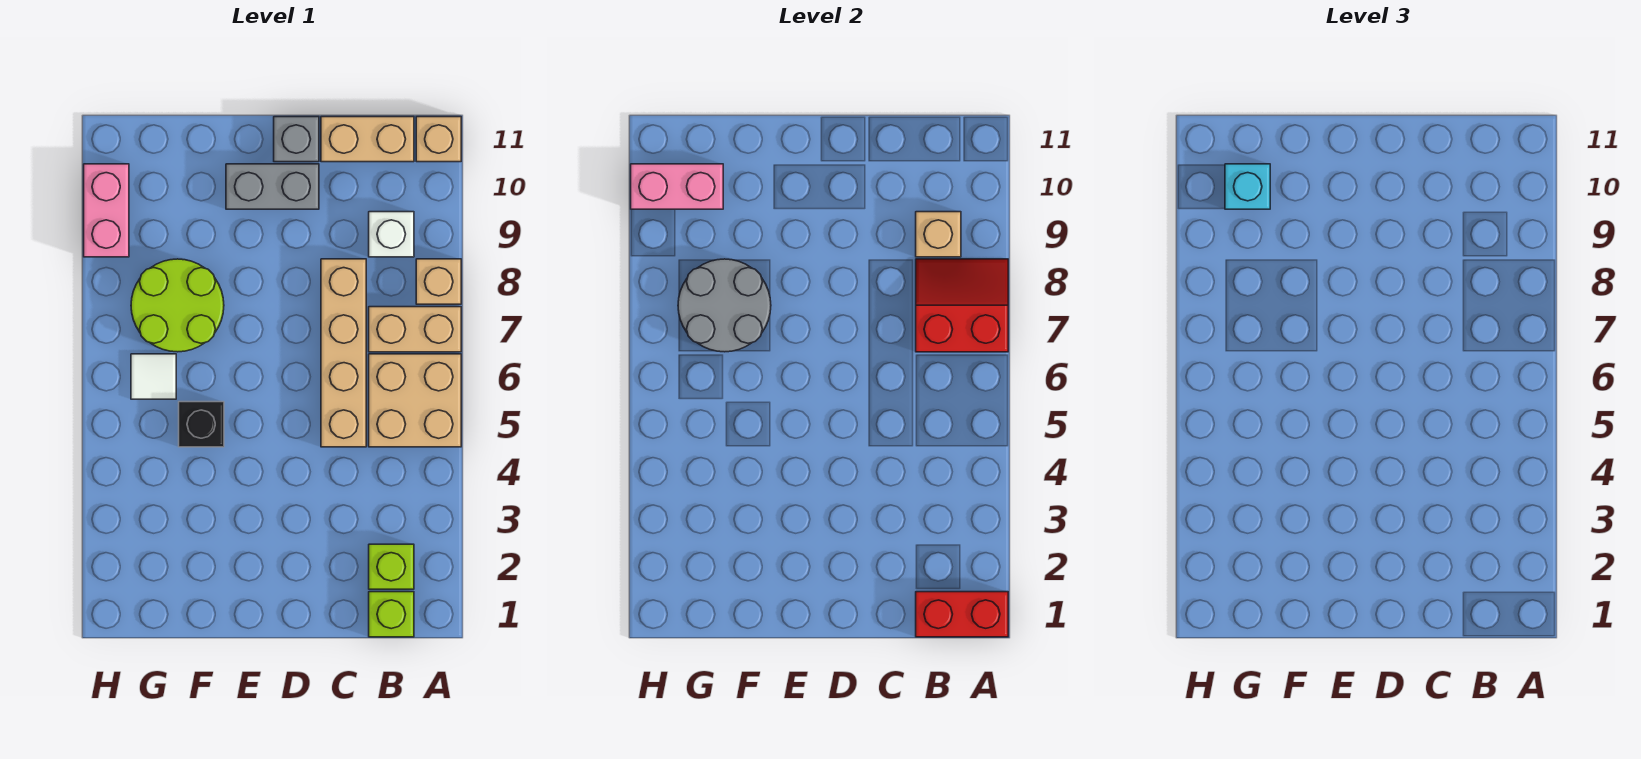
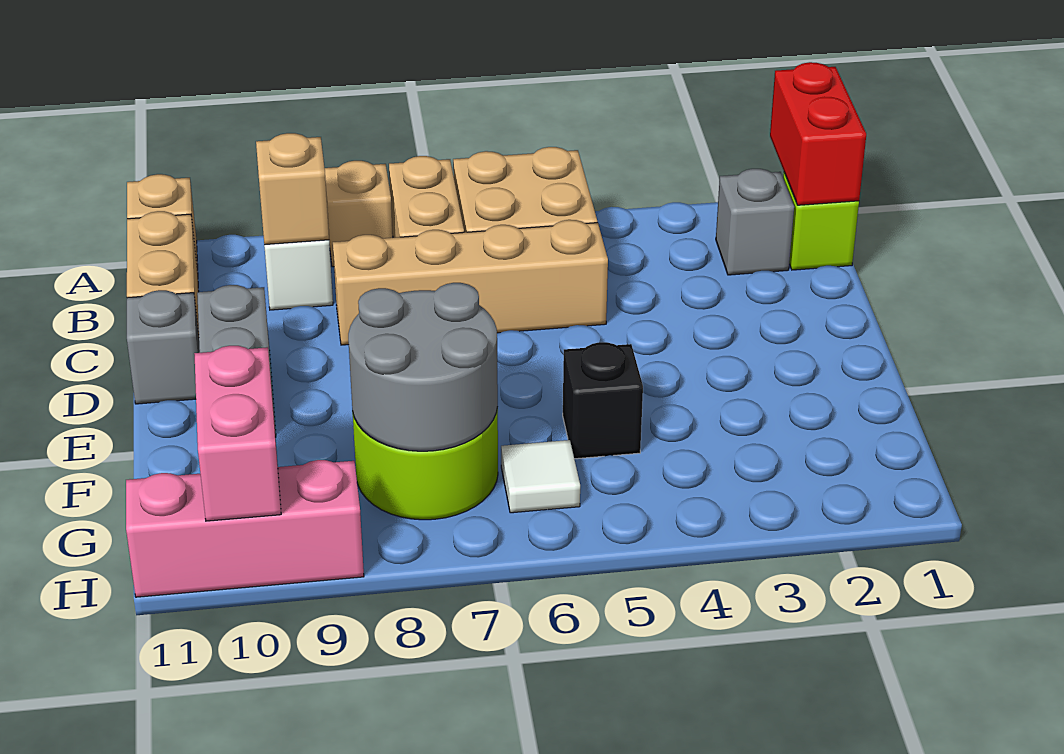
red 2x2 slope [916,259,1008,352] -> none
lime 1x1 brick [369,544,414,589] -> grey 1x1 brick [716,169,794,275]
cyan 1x1 brick [1225,164,1270,209] -> none
pink 1x2 brick [84,164,129,257] -> pink 1x3 brick [126,460,364,597]

